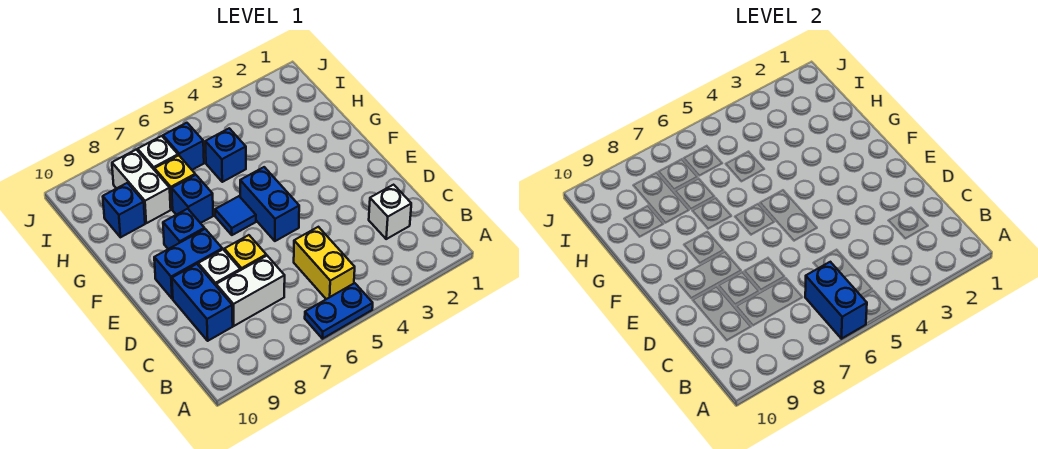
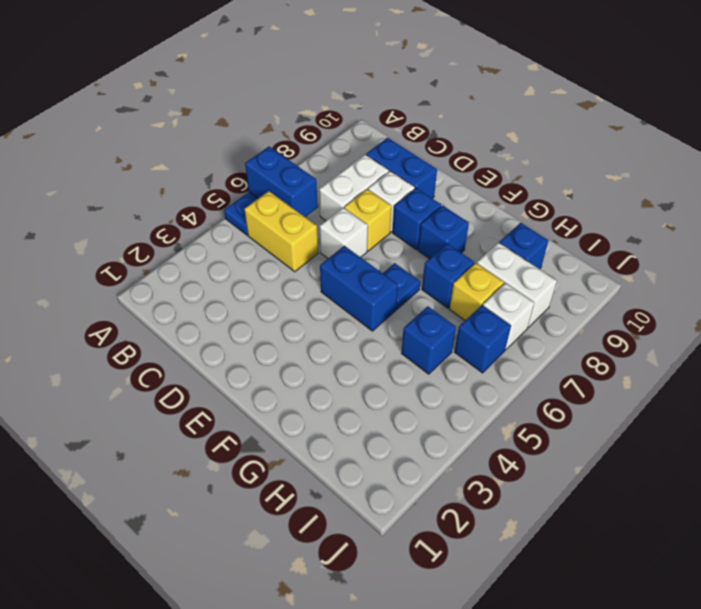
white 1x1 brick [369,185,411,239] -> white 1x1 brick moved to [320,208,368,258]
blue 1x2 brick [154,229,222,299] -> blue 1x1 brick [393,188,441,250]
blue 1x1 tile [215,196,256,235] -> blue 1x1 plate [383,263,420,309]

